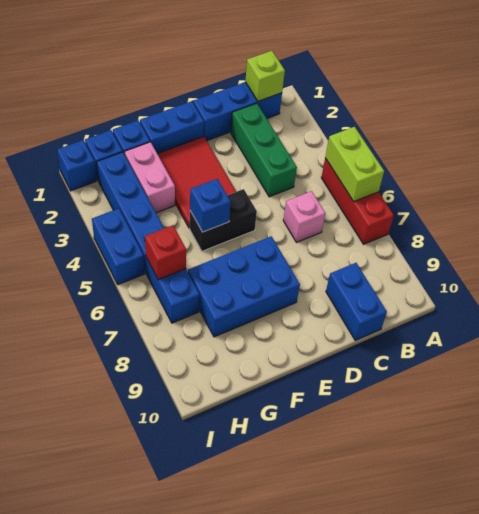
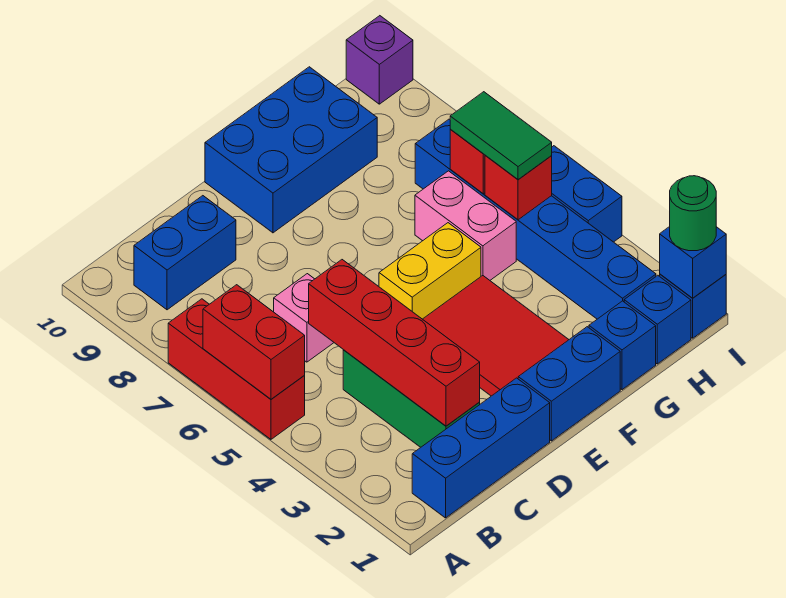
lime 1x2 brick [325,127,384,201] -> red 1x2 brick [203,285,305,399]
lime 1x1 brick [245,51,285,101] -> none
none -> red 1x4 brick [309,260,480,426]
blue 1x2 brick [326,263,387,340] -> blue 1x2 brick turned to [134,196,236,310]
black 1x2 brick [190,189,257,251] -> yellow 1x2 brick [379,223,481,319]
blue 2x3 brick [188,236,300,337] -> blue 2x3 brick moved to [205,67,377,233]
blue 1x1 brick [190,179,231,232] -> blue 1x1 brick moved to [660,227,726,298]
pink 1x2 brick [124,142,175,213] -> pink 1x2 brick moved to [415,171,516,280]
none -> red 1x1 brick [485,155,552,220]
none -> green 1x2 tile [450,92,552,179]
none -> green 1x1 round brick [670,176,716,251]
none -> purple 1x1 brick [346,16,413,104]

